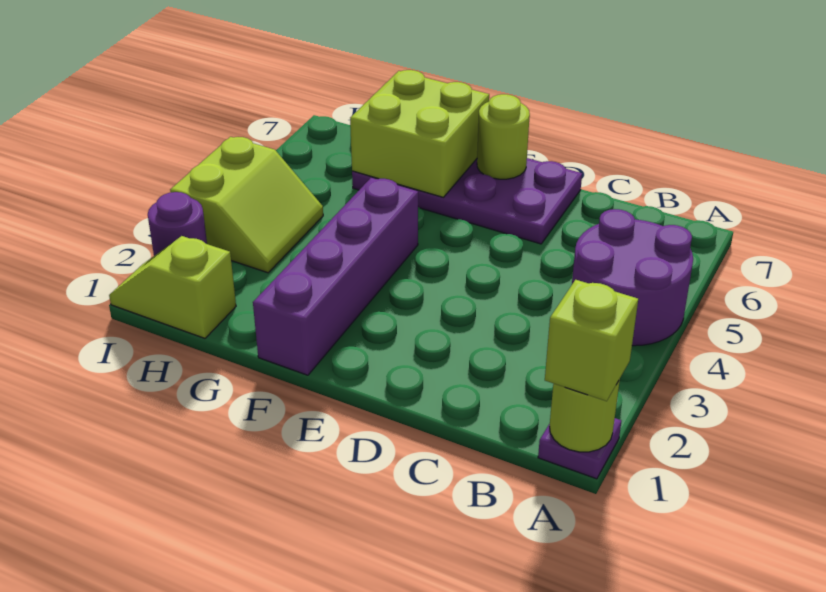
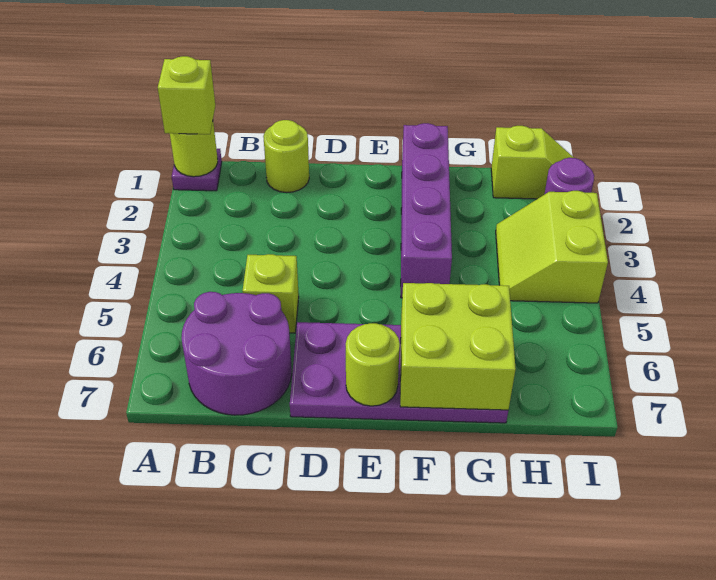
purple 2x2 round brick [572,209,693,346] -> purple 2x2 round brick moved to [181,292,292,415]
none -> lime 1x1 round brick [263,120,309,193]
none -> lime 1x1 brick [243,254,299,333]

